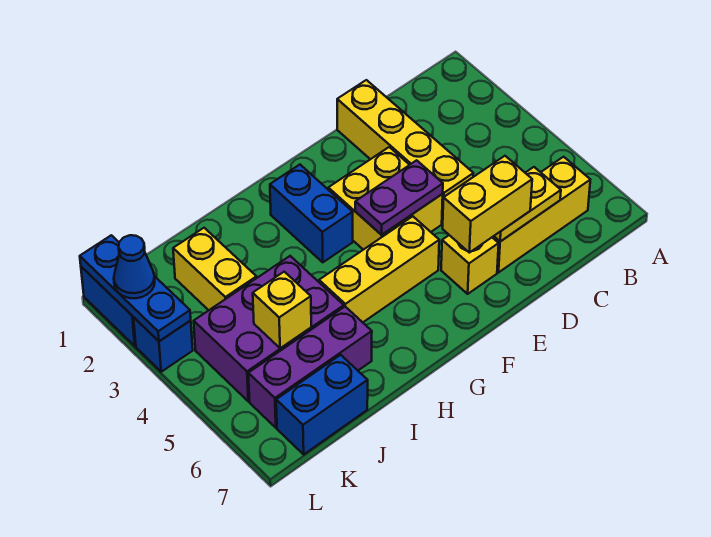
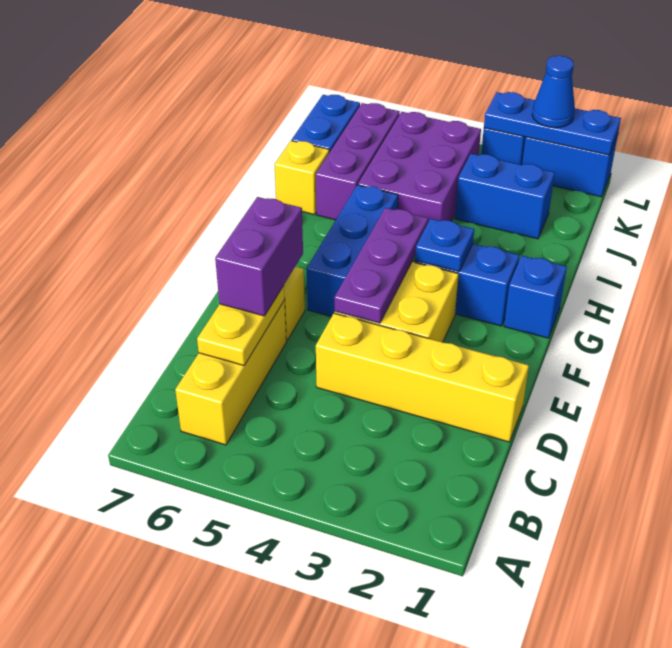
yellow 1x2 brick [443,156,532,253] -> purple 1x2 brick [215,197,303,316]
purple 1x2 plate [355,160,443,235] -> purple 1x3 plate [334,208,428,323]
yellow 1x3 brick [319,216,439,322] -> blue 1x3 brick [307,185,398,317]
none -> blue 1x1 brick [504,256,567,338]
none -> blue 1x1 plate [415,219,474,271]
yellow 1x2 brick [173,228,257,310] -> blue 1x2 brick [455,154,555,239]
yellow 1x1 brick [253,272,311,348] -> yellow 1x1 brick moved to [275,141,329,215]

